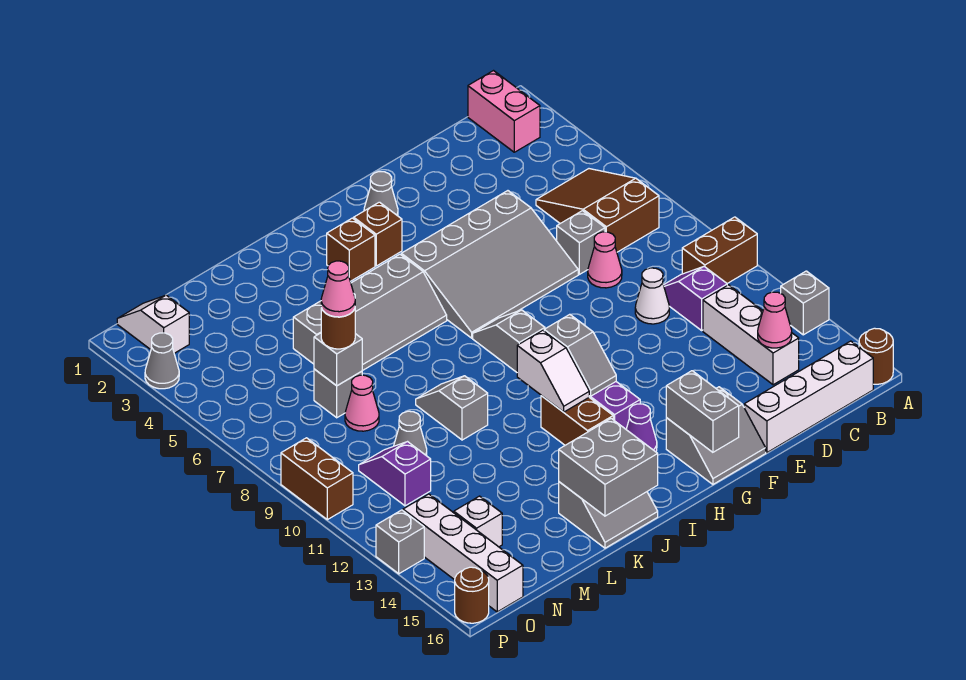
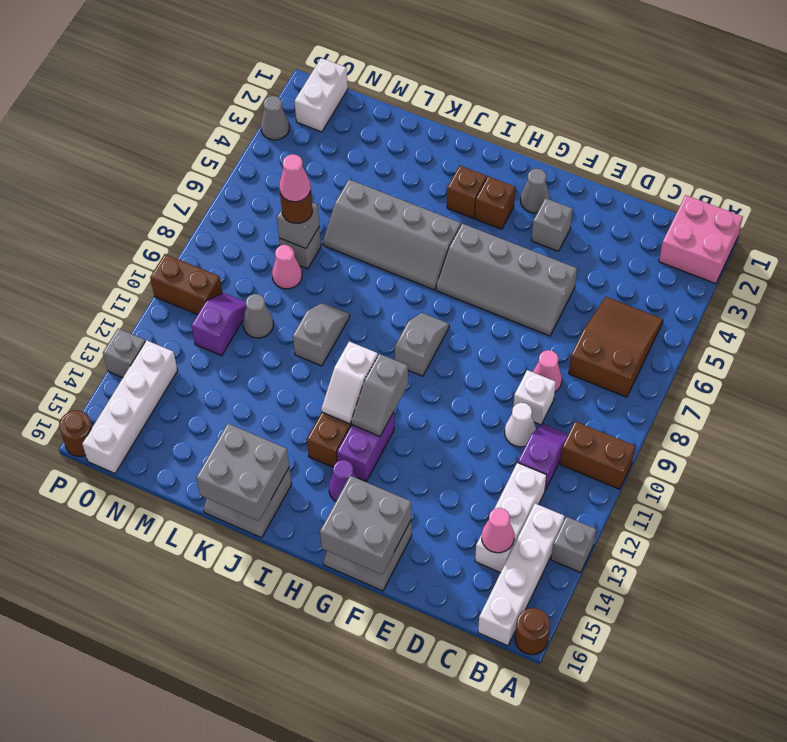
pink 1x2 brick [468,71,540,152] -> pink 2x2 brick [659,195,743,284]
white 1x4 brick [744,341,873,453] -> white 1x4 brick turned to [478,504,565,646]
grey 1x1 brick [557,211,605,274] -> grey 1x1 brick moved to [532,198,573,251]
grey 3x4 slope [401,191,578,338] -> grey 2x4 slope [436,223,577,336]
grey 1x2 brick [666,371,739,452] -> grey 2x2 brick [320,476,411,574]
white 1x1 brick [454,496,502,547] -> white 1x1 brick moved to [513,370,556,425]
white 1x2 slope [117,295,189,353] -> white 1x2 brick [294,58,348,132]
brown 1x2 brick [281,438,353,520] -> brown 1x2 brick turned to [150,254,222,315]

